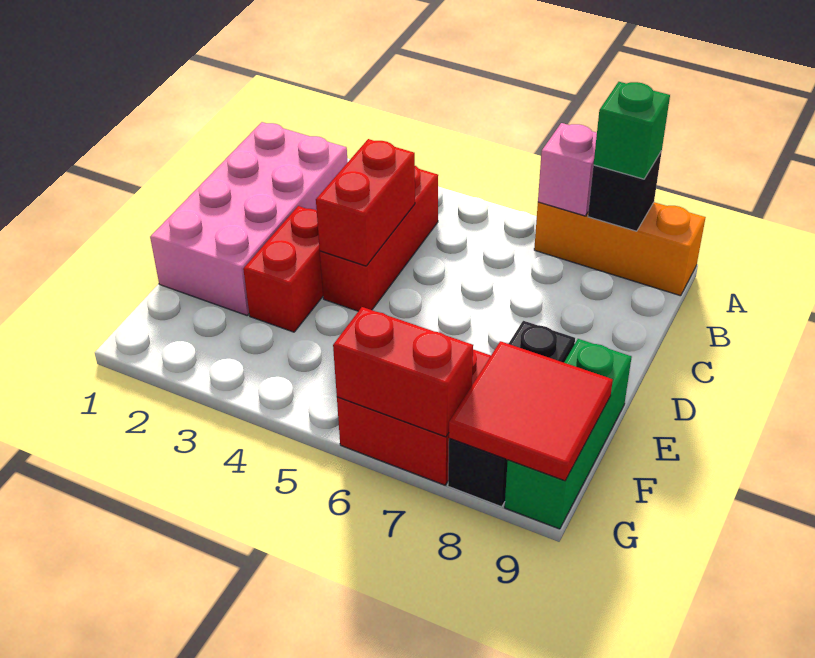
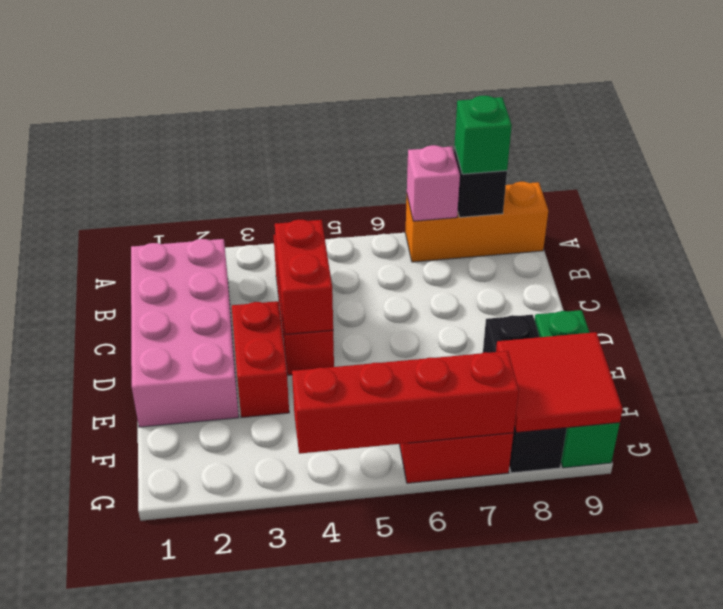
red 1x2 brick [333,307,473,437] -> red 1x4 brick [292,351,519,454]

